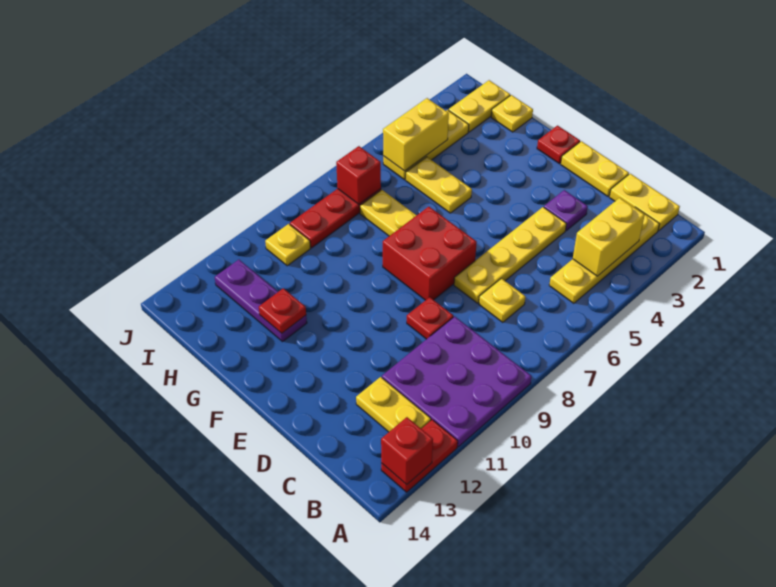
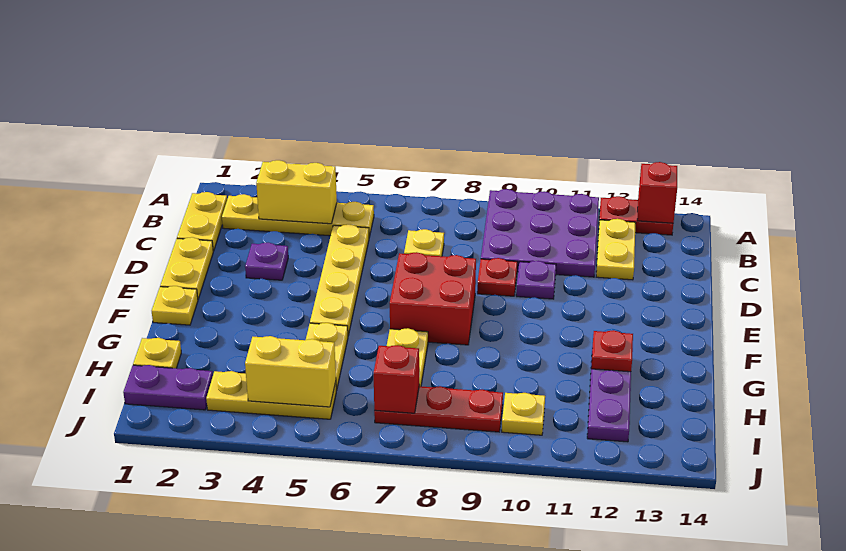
yellow 1x4 plate [454,207,566,303] -> yellow 1x4 plate turned to [310,224,369,335]
none -> purple 1x1 plate [516,261,556,299]
red 1x1 plate [537,126,580,164] -> yellow 1x1 plate [152,286,198,325]
yellow 1x2 plate [449,80,510,132] -> purple 1x2 plate [123,365,213,410]

